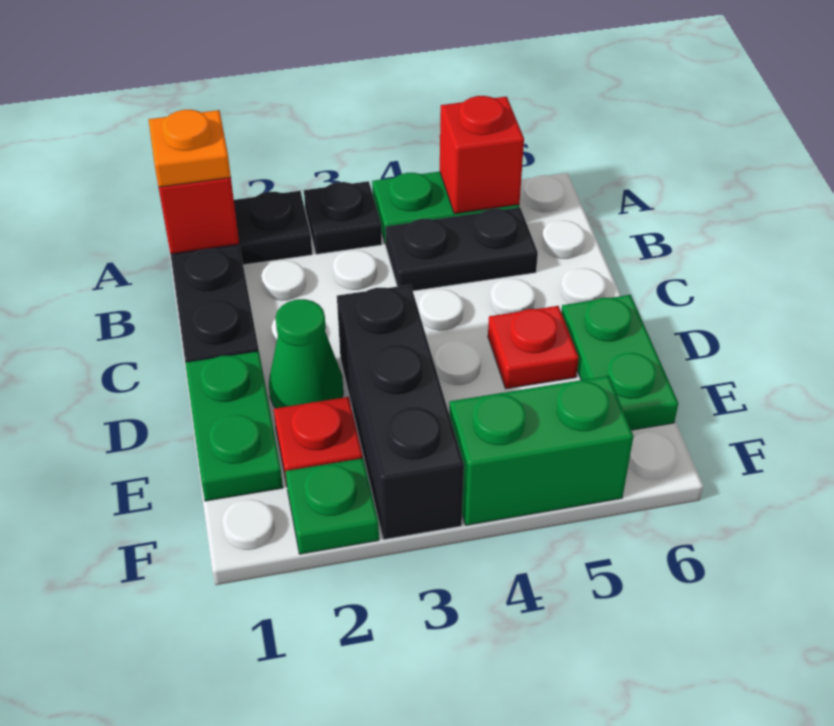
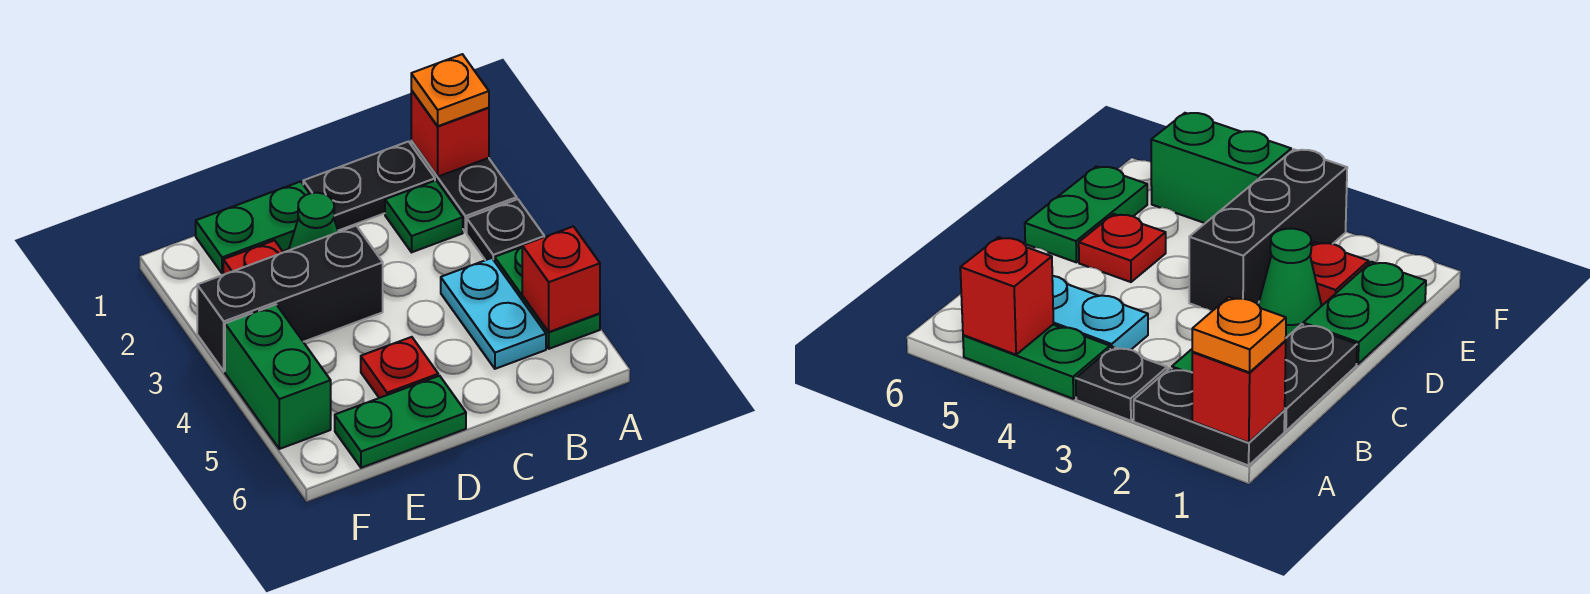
black 1x2 plate [385,207,538,291] -> cyan 1x2 plate [441,258,546,369]
green 1x1 plate [285,458,379,554] -> green 1x1 plate moved to [385,180,463,252]

